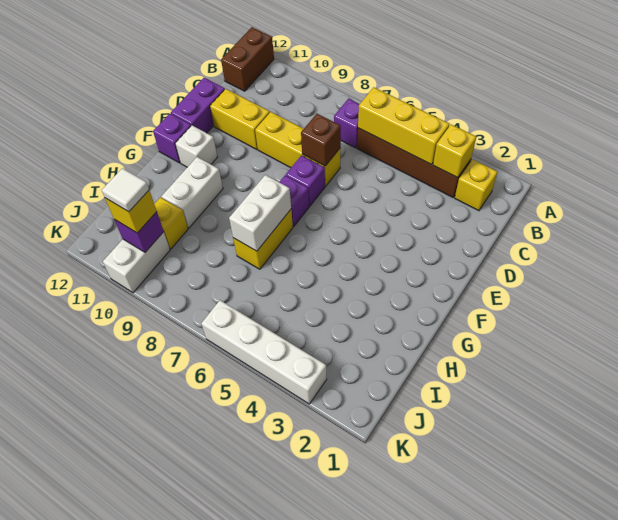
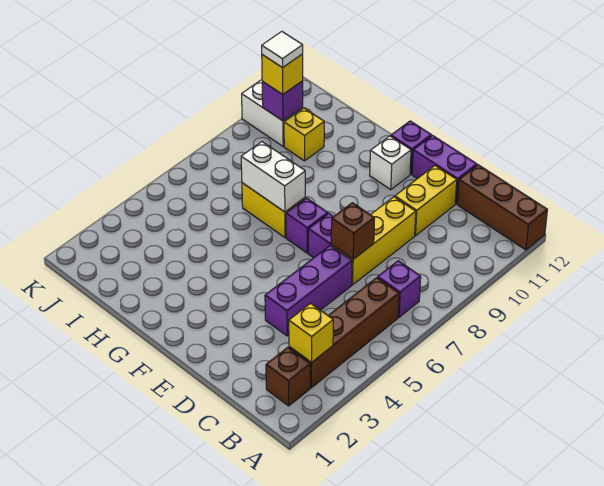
brown 1x2 brick [221,27,274,91] -> brown 1x3 brick [457,165,547,250]
yellow 1x1 brick [455,160,497,211] -> brown 1x1 brick [266,347,310,406]
yellow 1x3 brick [358,87,450,165] -> none
none -> purple 1x3 brick [265,245,352,336]
white 1x2 brick [162,157,223,228] -> none
white 1x4 brick [201,300,327,404] -> none

